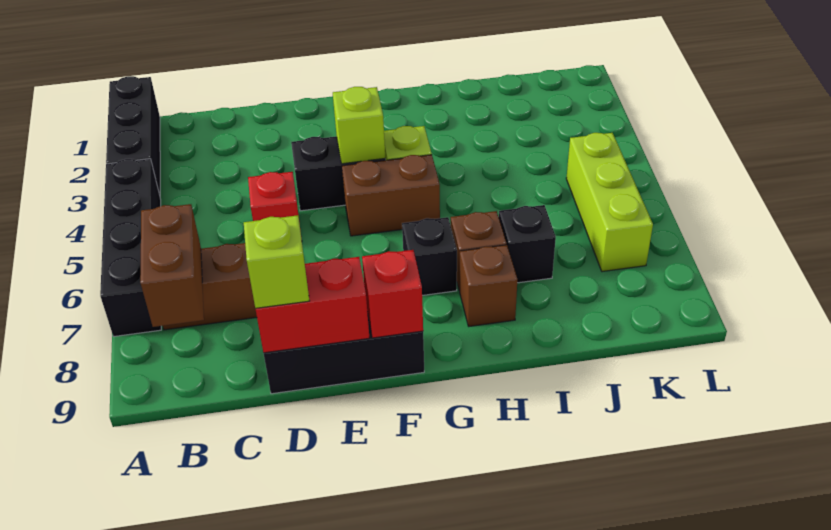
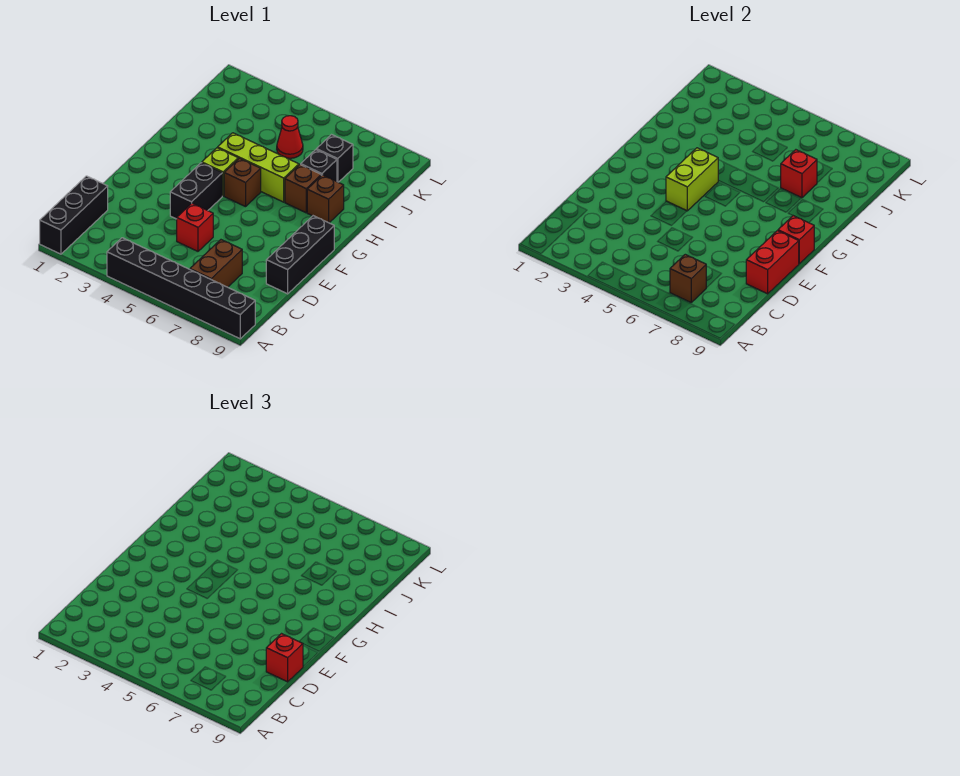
black 1x3 brick [106,76,160,195] -> black 1x3 brick turned to [40,176,108,254]
black 1x4 brick [100,159,161,337] -> black 1x6 brick [107,238,255,339]
brown 1x2 brick [140,204,204,327] -> brown 1x1 brick [670,254,707,302]
lime 1x1 brick [244,215,309,308] -> red 1x1 brick [266,634,303,682]
lime 1x1 brick [333,87,385,164] -> lime 1x2 brick [666,148,718,211]
brown 1x2 brick [342,155,440,236] -> brown 1x1 brick [224,158,261,207]
black 1x1 brick [402,217,457,295] -> black 1x1 brick moved to [317,135,353,182]
none -> red 1x1 brick [781,150,817,198]
none -> red 1x1 cone [277,116,303,158]
lime 1x3 brick [566,133,653,272] -> lime 1x3 brick moved to [218,133,299,202]

